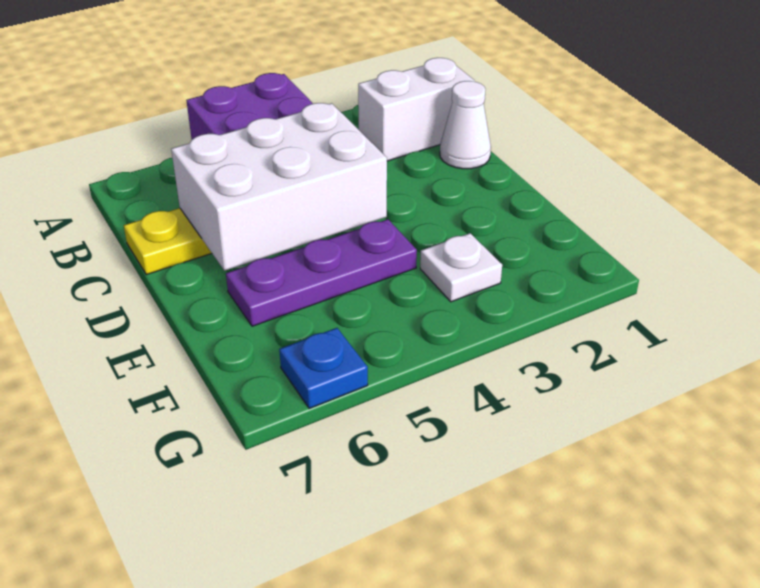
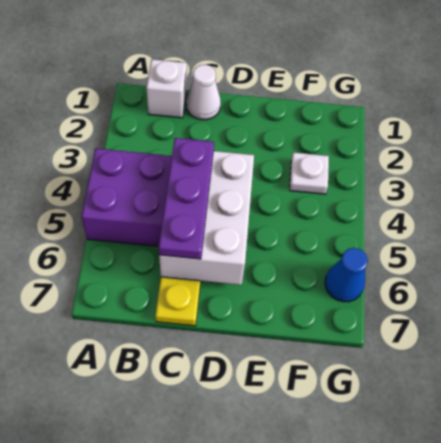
white 1x2 brick [358,58,475,161] -> white 1x1 brick [146,59,187,118]
purple 1x3 plate [226,219,417,326] -> purple 1x3 plate moved to [159,138,214,259]
blue 1x1 plate [279,328,368,409] -> blue 1x1 cone [325,248,368,302]

